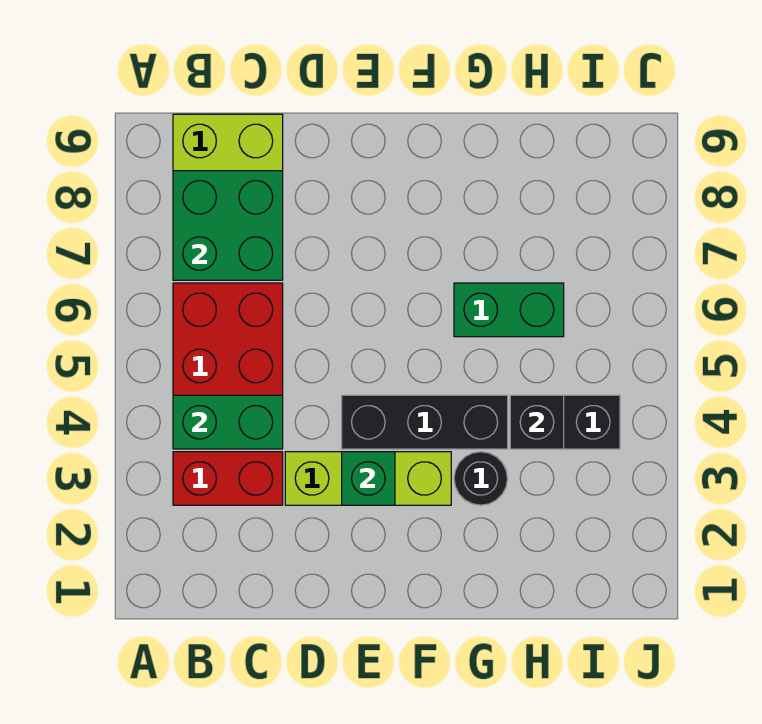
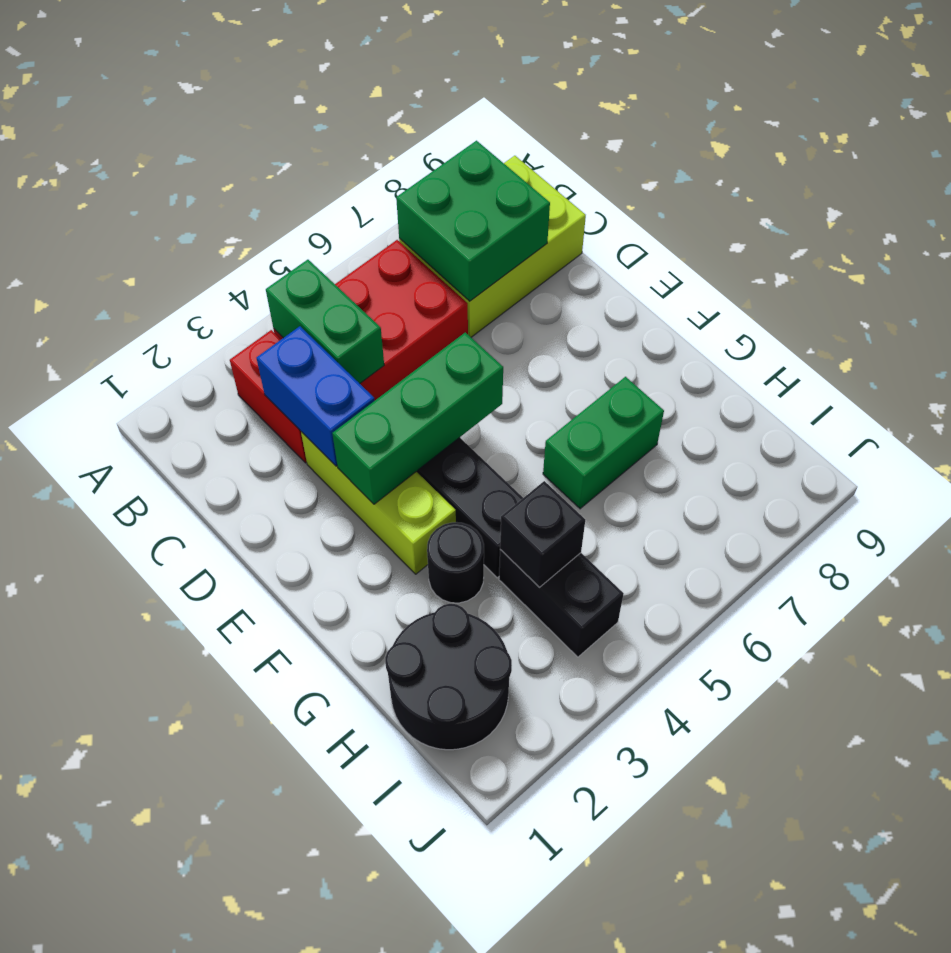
none -> blue 1x2 brick [256,326,375,466]
green 1x1 brick [342,452,395,505] -> green 1x3 brick [332,332,503,504]
green 1x2 brick [454,283,564,337] -> green 1x2 brick turned to [543,377,664,509]
none -> black 2x2 round brick [385,604,512,750]

